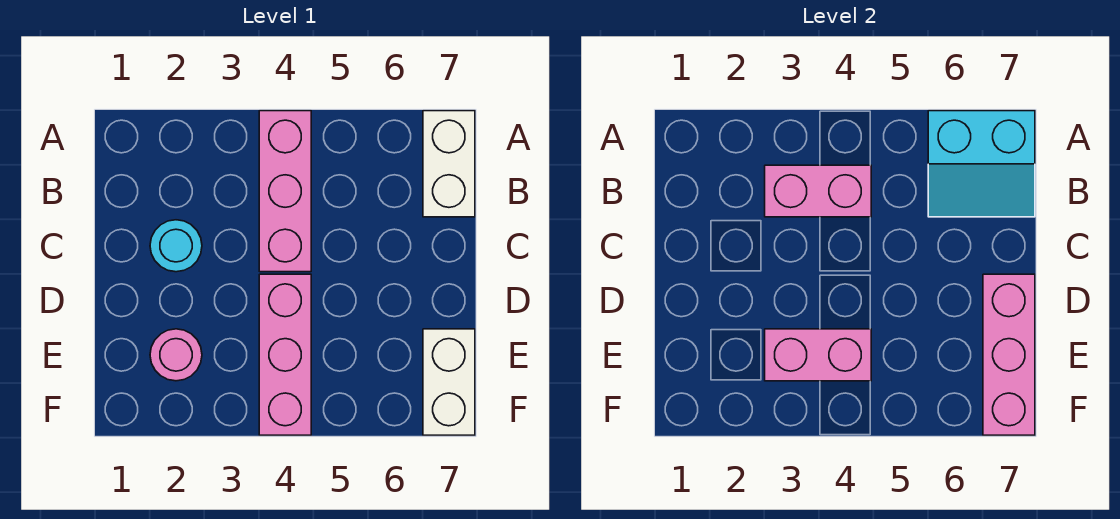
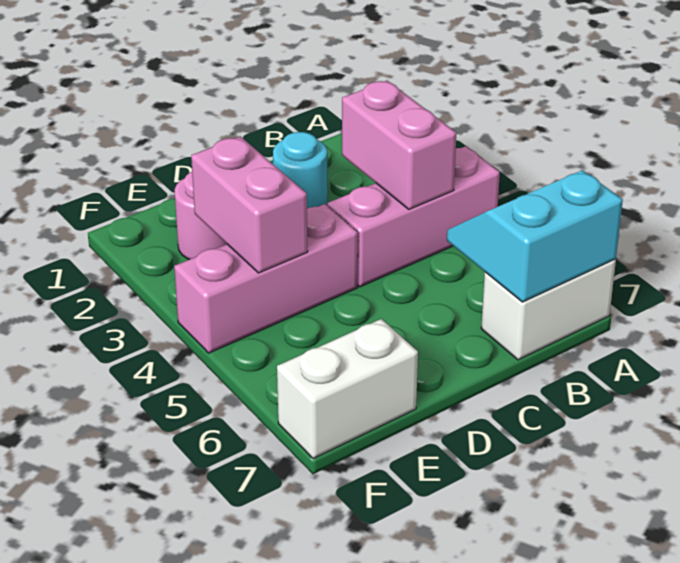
cyan 2x2 slope [928,111,1035,217] -> cyan 2x2 slope turned to [447,170,623,302]
pink 1x3 brick [983,274,1035,435] -> none

